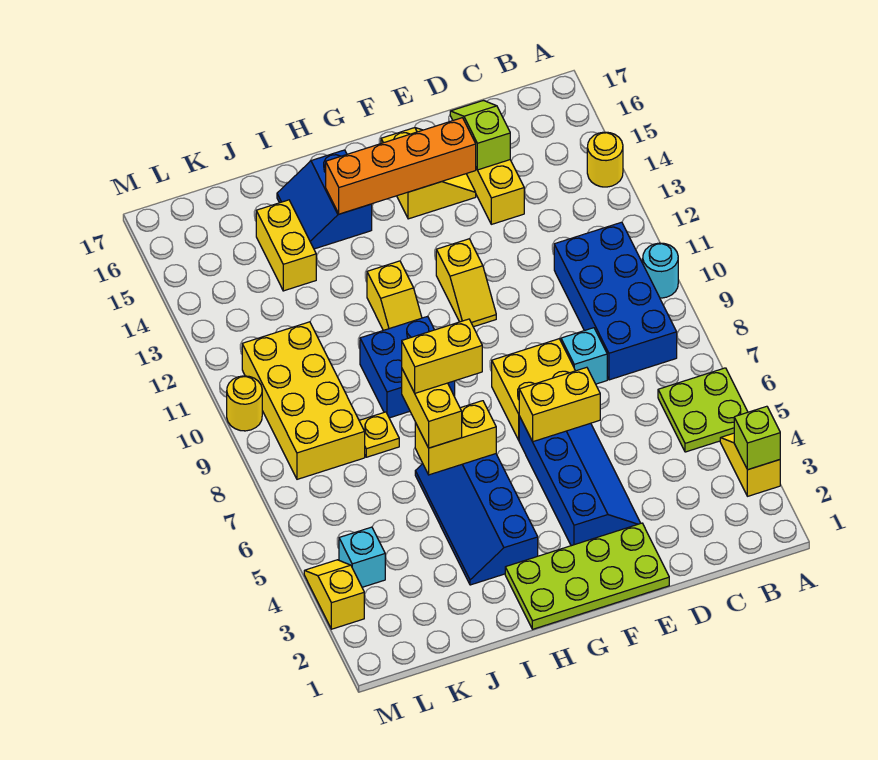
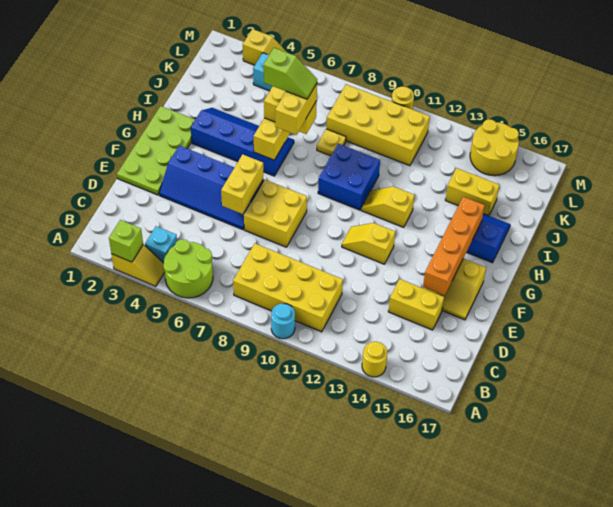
lime 2x2 plate [658,368,748,452] -> lime 2x2 round brick [163,239,213,298]
blue 2x4 brick [554,222,677,380] -> yellow 2x4 brick [233,243,343,332]
cyan 1x1 brick [561,328,607,384] -> cyan 1x1 brick moved to [145,226,177,263]
lime 1x2 slope [450,101,510,170] -> lime 1x2 slope moved to [263,48,317,99]
none -> yellow 2x2 round brick [470,119,519,176]

